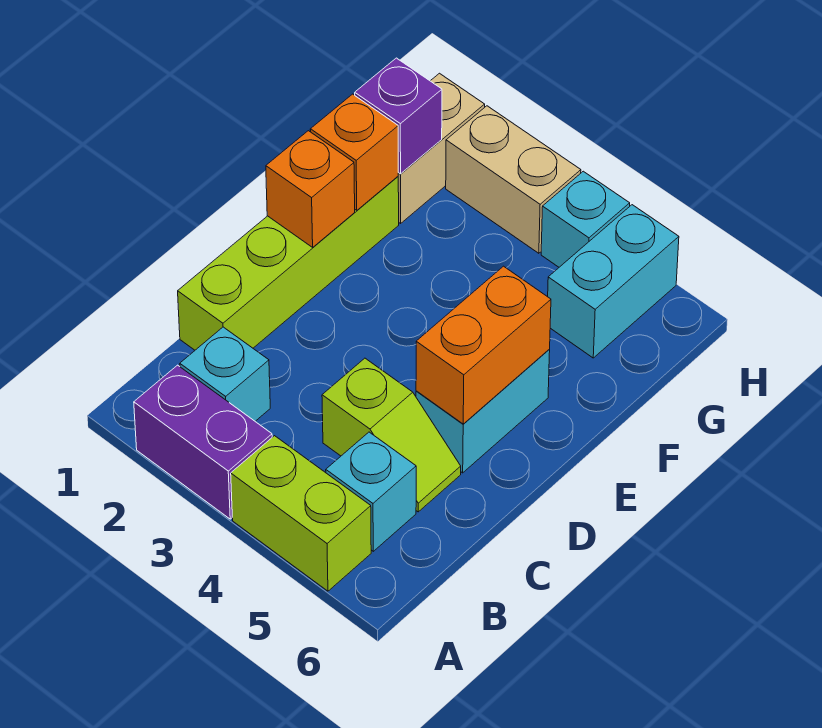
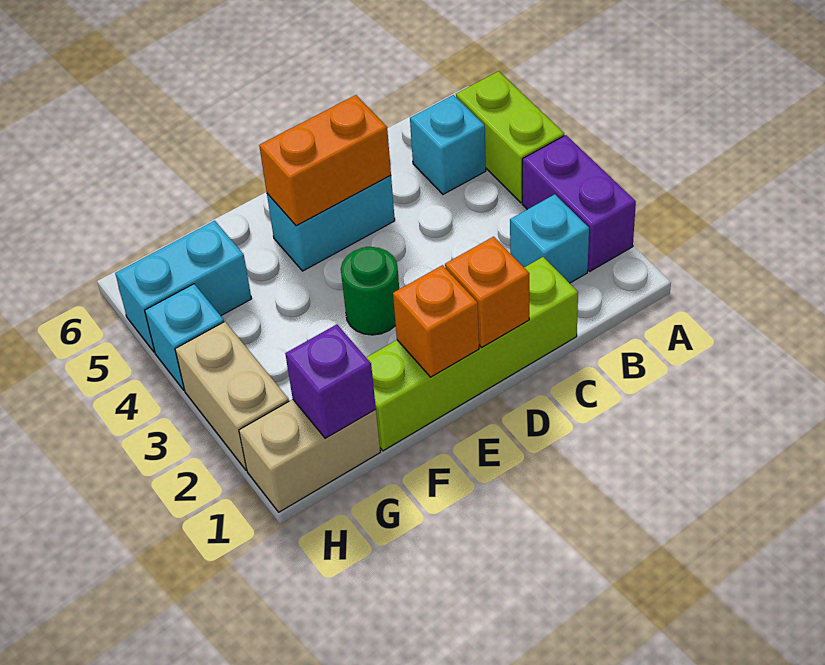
lime 1x2 slope [322,358,461,512] -> none
none -> green 1x1 round brick [341,247,399,335]
orange 1x1 brick [310,94,398,210] -> orange 1x1 brick moved to [445,237,529,347]

